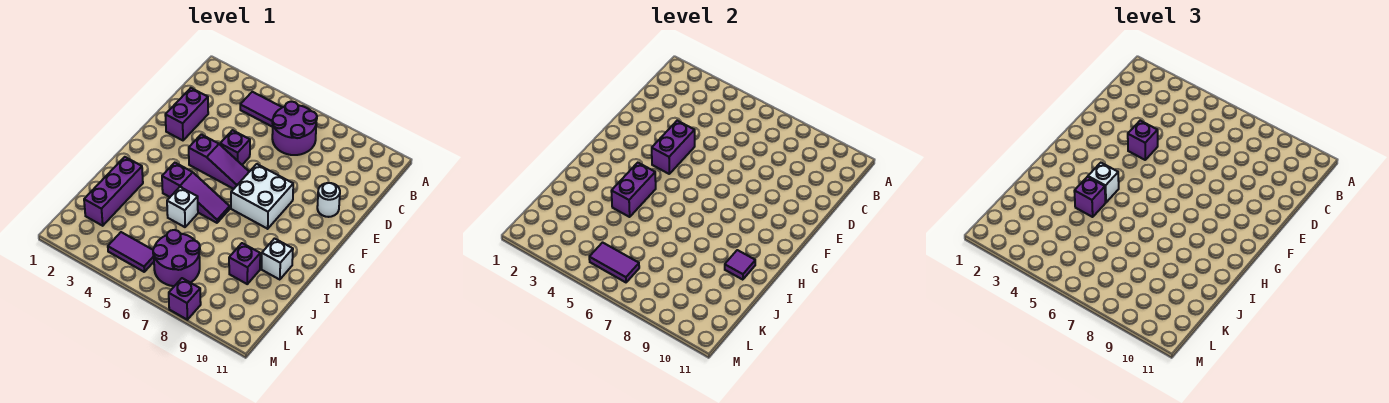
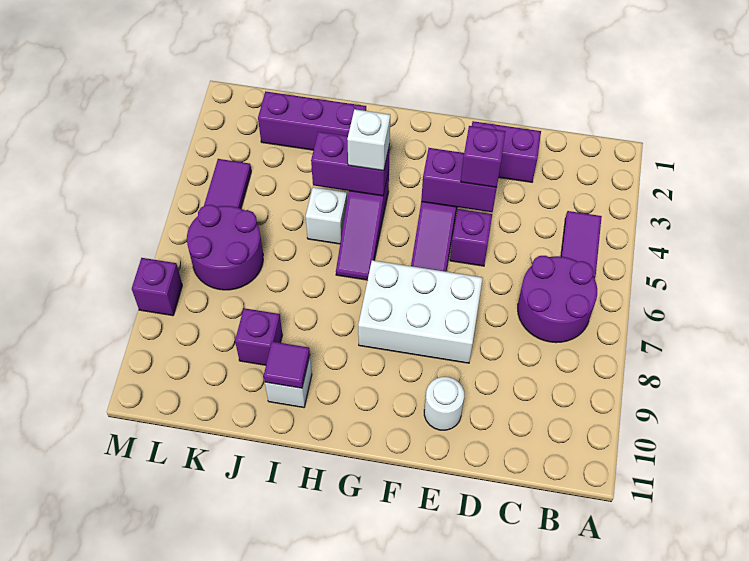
white 2x2 brick [231,164,293,229] -> white 2x3 brick [358,260,483,363]
purple 1x1 brick [1074,177,1105,217] -> none
purple 1x2 tile [589,243,639,282] -> none

